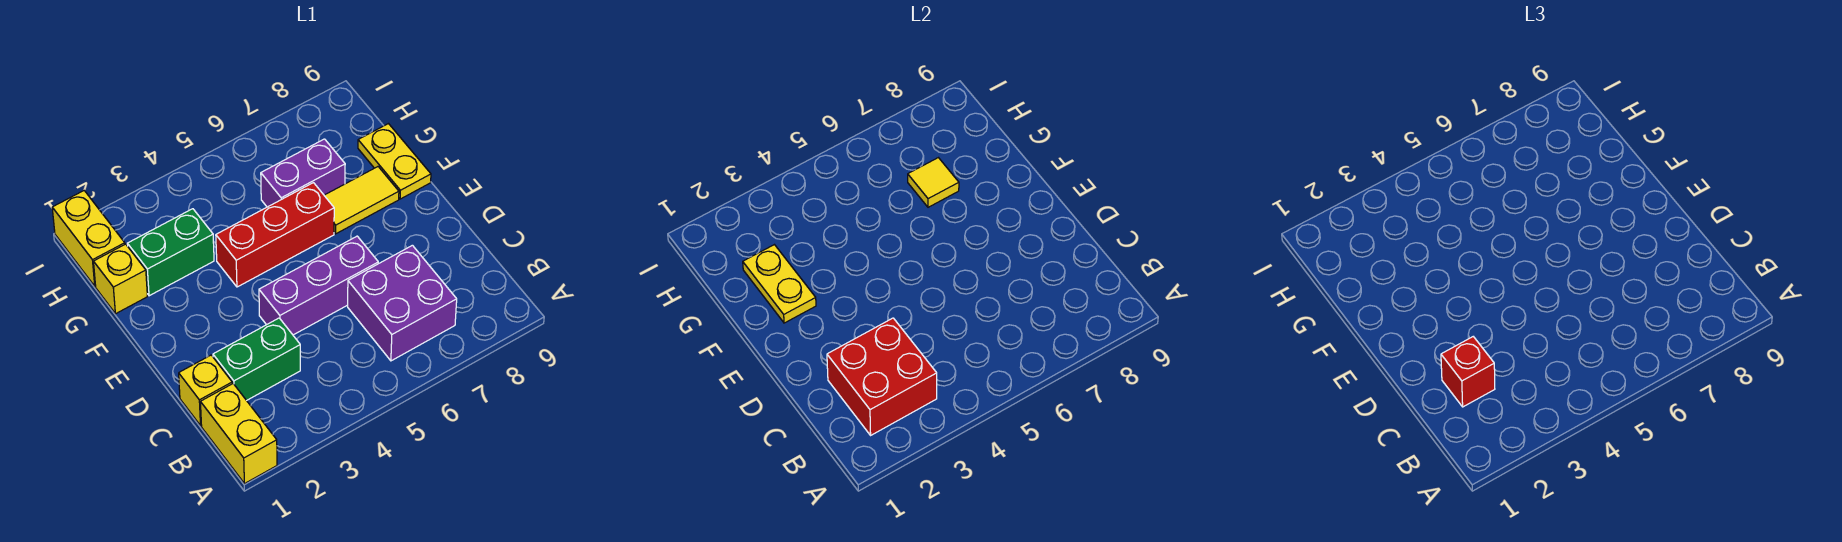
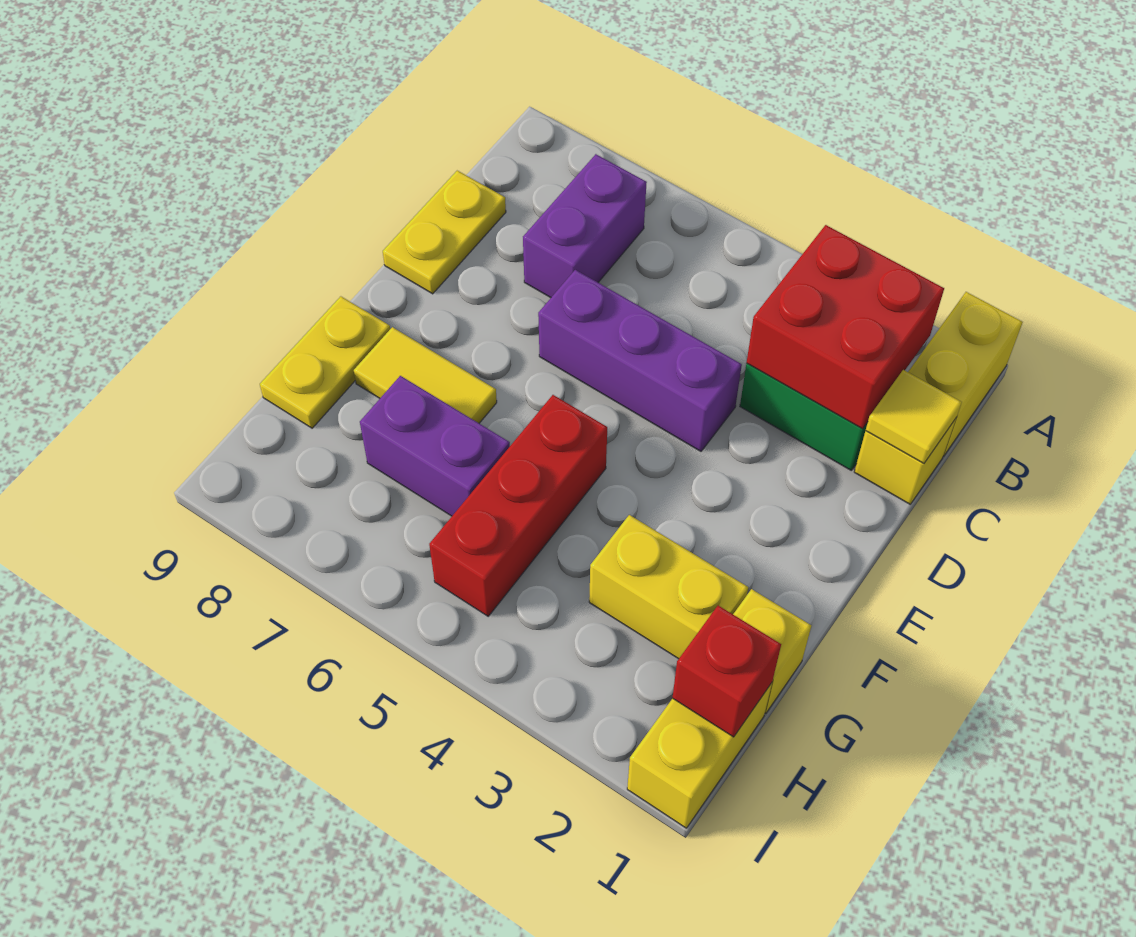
purple 2x2 brick [348,245,457,361] -> purple 1x2 brick [523,154,647,298]
red 1x1 brick [1441,337,1495,407] -> red 1x1 brick moved to [673,606,781,737]
yellow 1x2 plate [743,245,816,323] -> yellow 1x2 plate moved to [383,171,506,294]
red 1x3 brick [216,183,334,287] -> red 1x3 brick turned to [429,395,607,616]
green 1x2 brick [127,209,214,296] -> yellow 1x2 brick [589,515,748,659]
yellow 1x1 tile [908,158,959,207] -> yellow 1x1 tile moved to [866,370,962,463]

